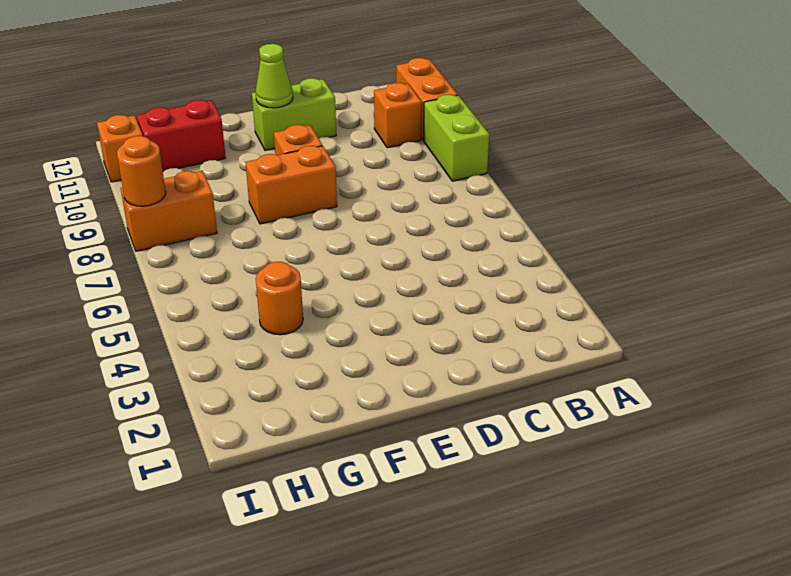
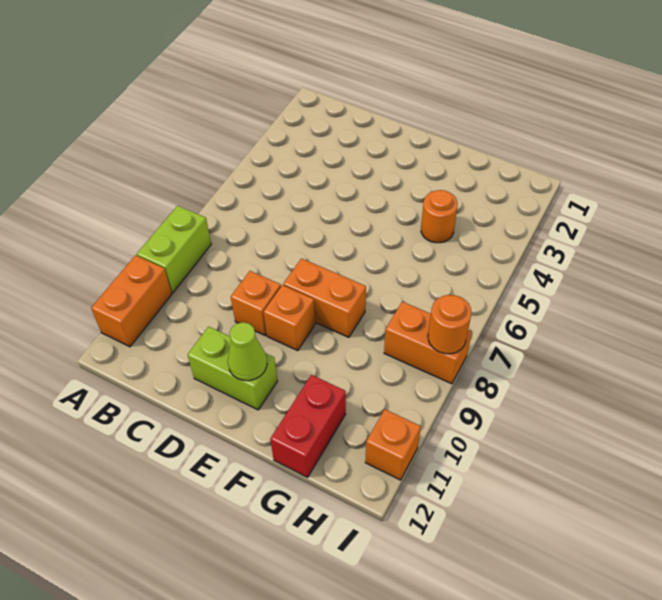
orange 1x1 brick [374,83,422,148] -> orange 1x1 brick moved to [231,271,281,335]
red 1x2 brick [137,100,226,171] -> red 1x2 brick turned to [270,375,346,477]

